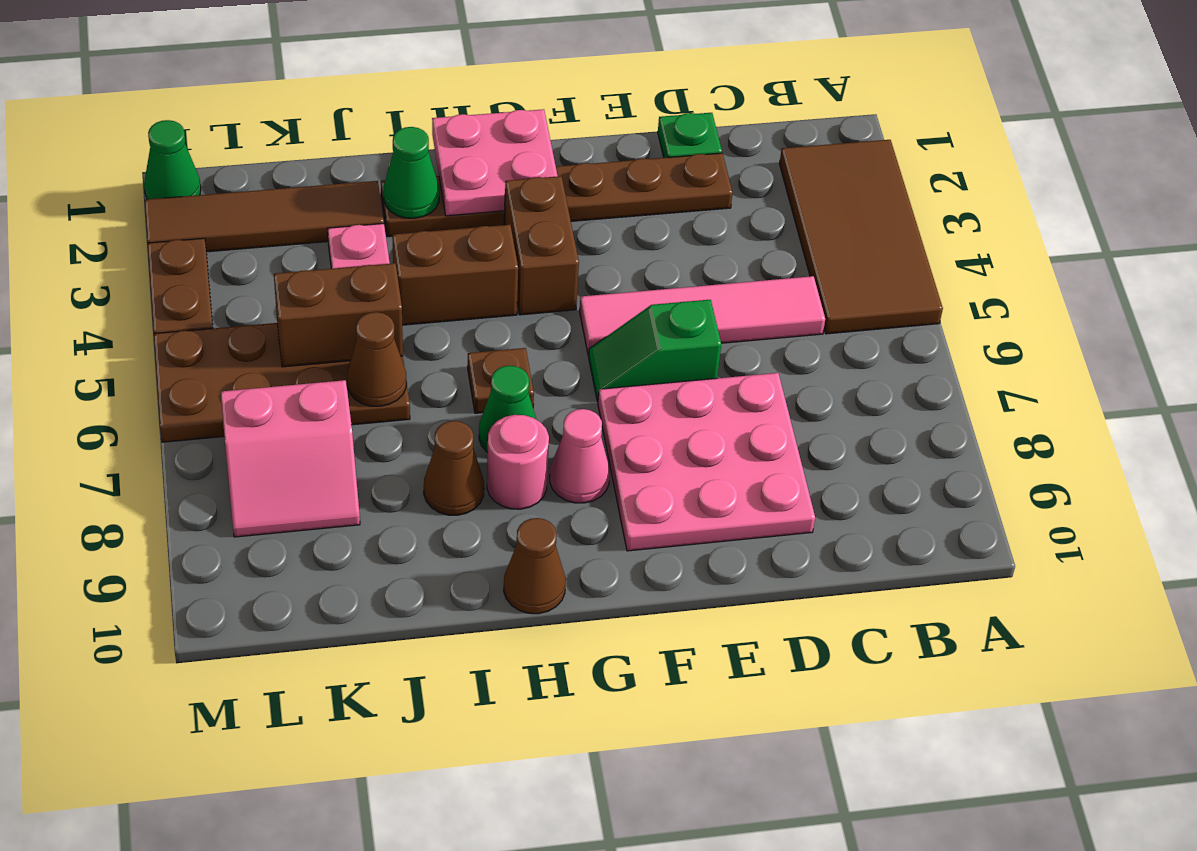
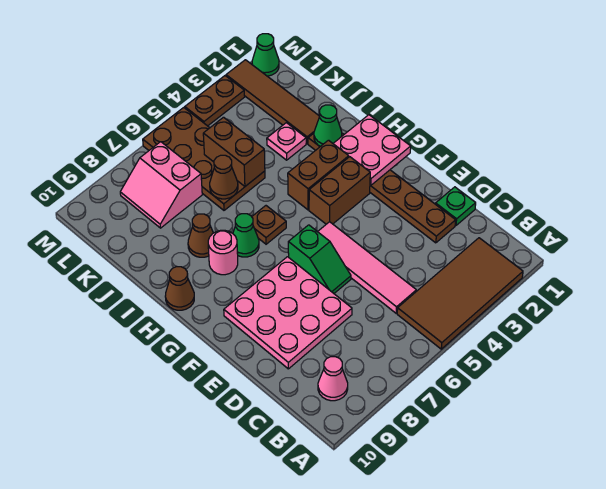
green 1x2 slope [589,300,721,402] -> green 1x2 slope turned to [288,225,351,293]
pink 1x1 cone [550,409,610,503] -> pink 1x1 cone moved to [318,357,348,401]
brown 1x2 brick [392,225,518,325] -> brown 1x2 brick turned to [288,140,349,210]

